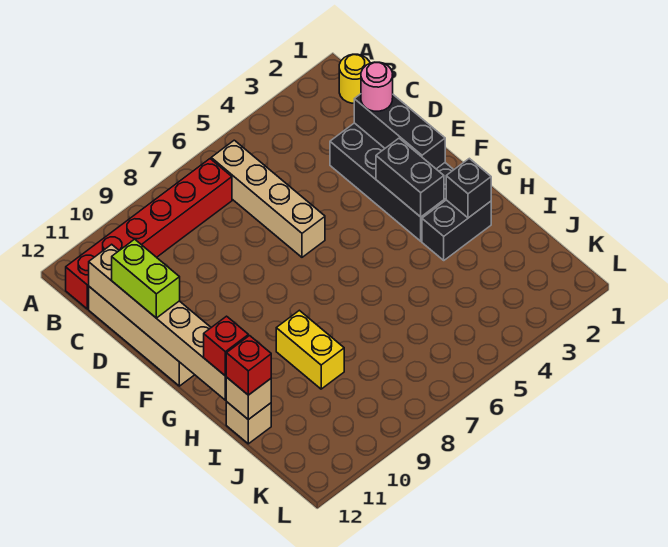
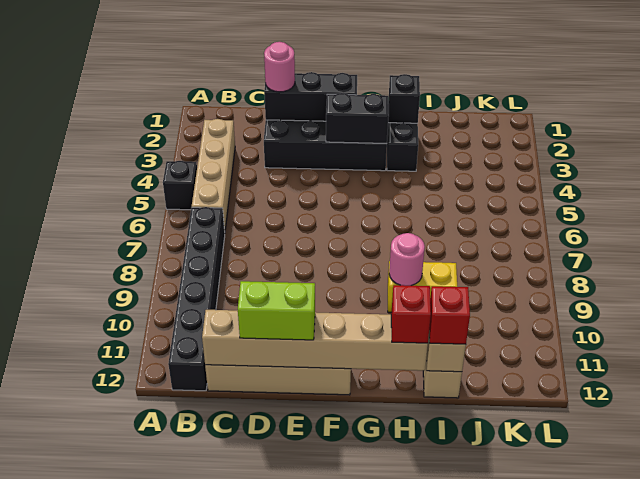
none -> black 1x1 brick [163,161,197,210]
yellow 1x1 round brick [339,54,370,103] -> none
tan 1x4 brick [211,140,325,257] -> tan 1x4 brick turned to [192,119,235,231]
red 1x6 brick [66,159,232,309] -> black 1x6 brick [168,207,225,391]
none -> pink 1x1 round brick [389,233,425,286]

